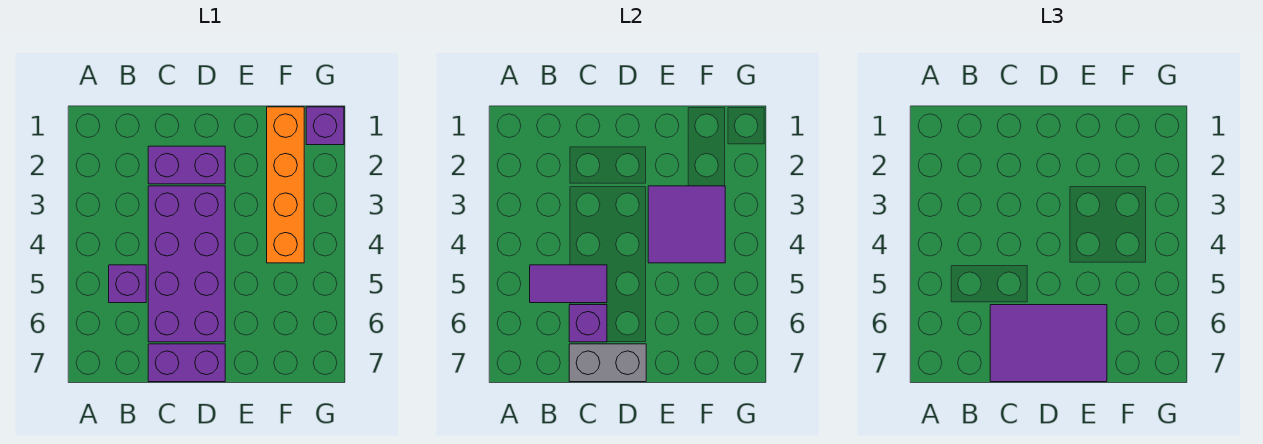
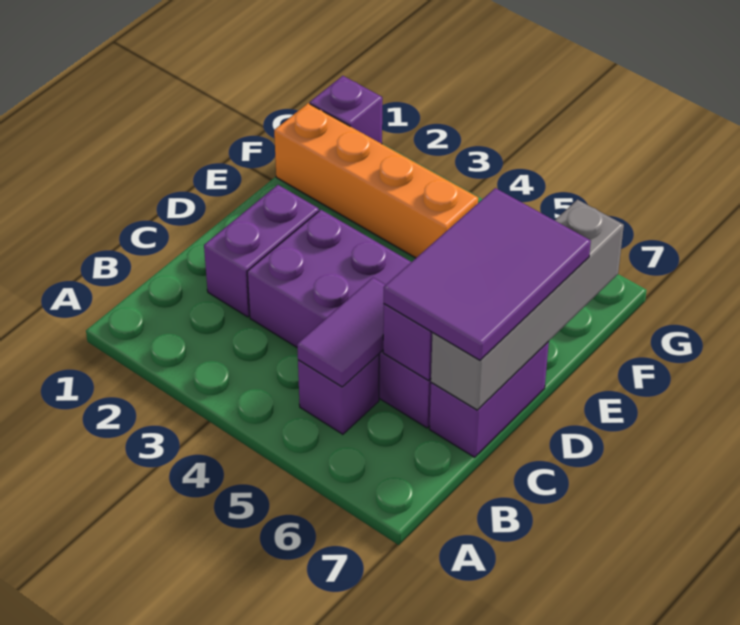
grey 1x2 brick [569,344,646,382] -> grey 1x4 brick [431,200,624,410]
purple 2x2 tile [648,186,725,263] -> none

